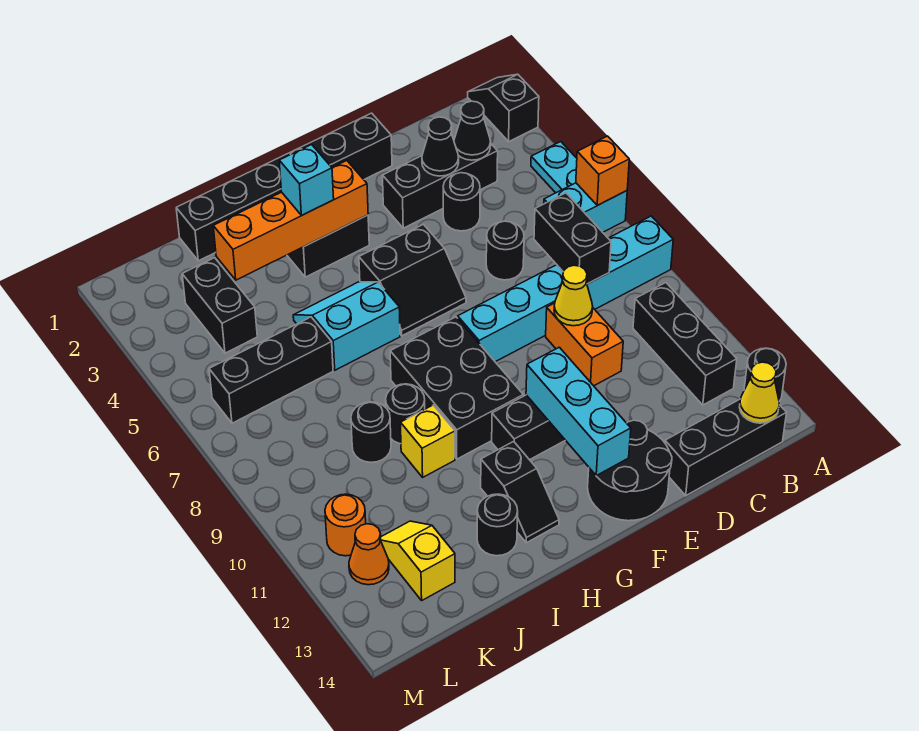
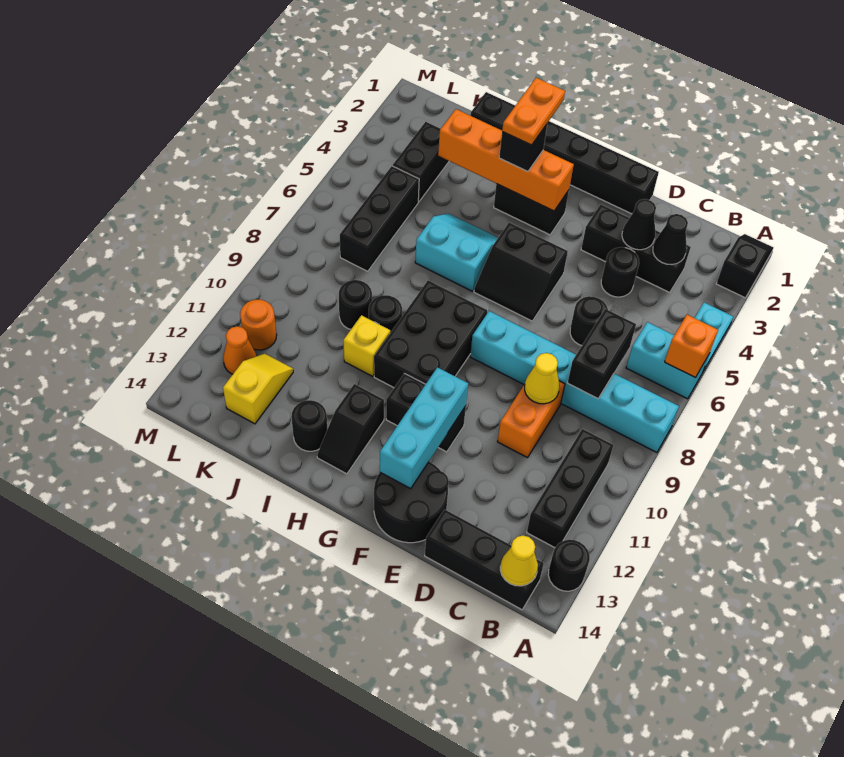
none -> orange 1x2 plate [502,78,565,145]
cyan 1x1 brick [279,145,334,215] -> black 1x1 brick [499,124,547,172]
black 1x3 brick [209,317,333,423] -> black 1x3 brick turned to [340,166,419,271]

